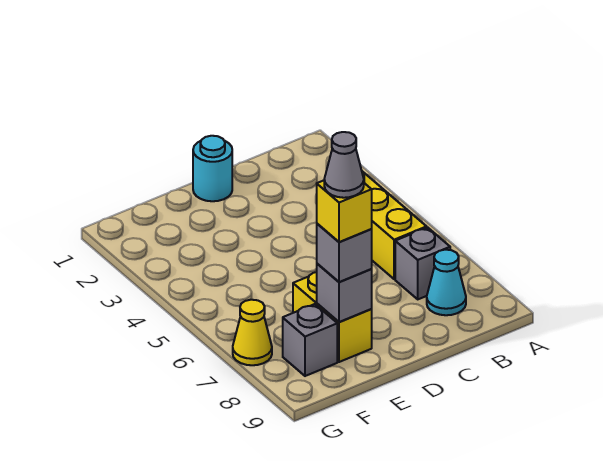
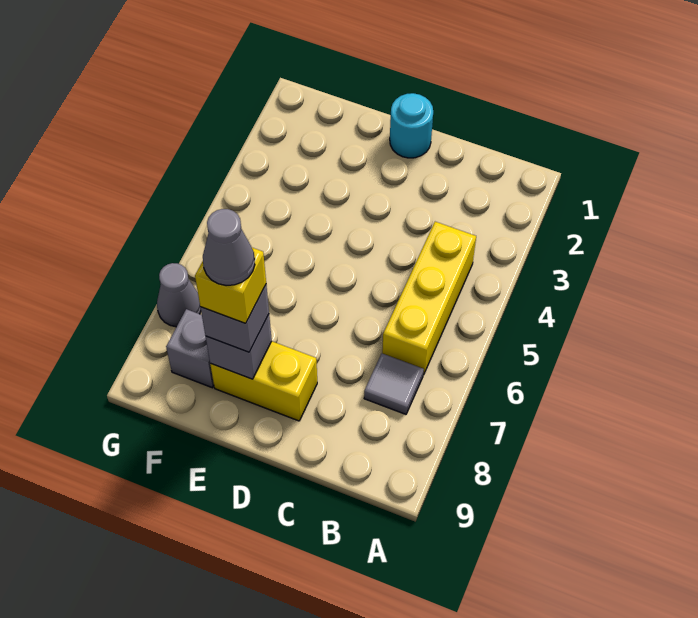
grey 1x1 brick [395,227,450,299] -> grey 1x1 tile [364,354,424,414]
cyan 1x1 cone [427,250,466,315] -> none
yellow 1x2 brick [293,272,372,362] -> yellow 1x2 brick turned to [210,341,317,421]
yellow 1x1 cone [233,300,272,365] -> grey 1x1 cone [157,263,201,327]

